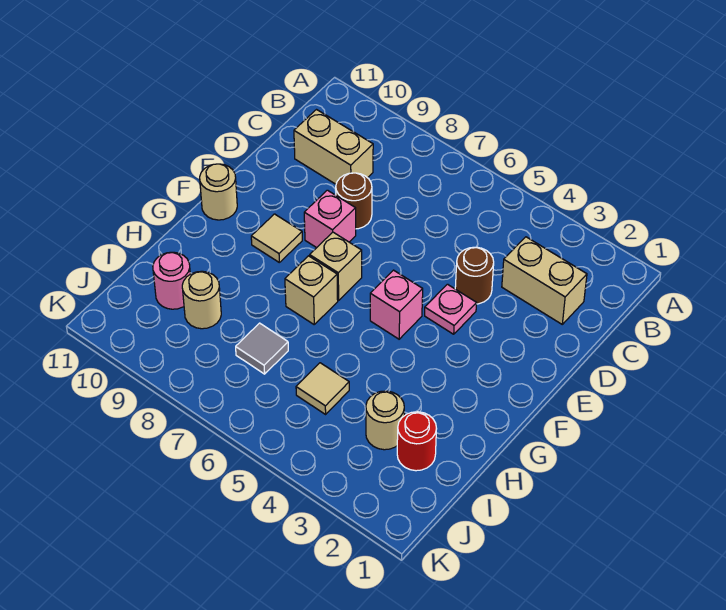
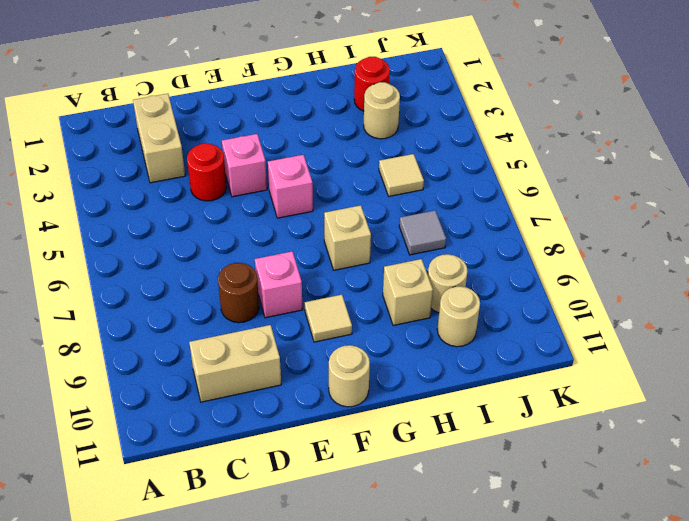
tan 1x2 brick [294,110,373,184] -> tan 1x2 brick turned to [189,325,281,402]
brown 1x1 round brick [455,247,494,304] -> red 1x1 round brick [187,143,227,201]
pink 1x1 plate [425,284,477,334] -> pink 1x1 brick [222,134,267,197]
tan 1x1 brick [310,232,362,300] -> tan 1x1 brick moved to [383,259,433,326]
pink 1x1 round brick [153,252,190,309] -> tan 1x1 round brick [437,286,480,347]

